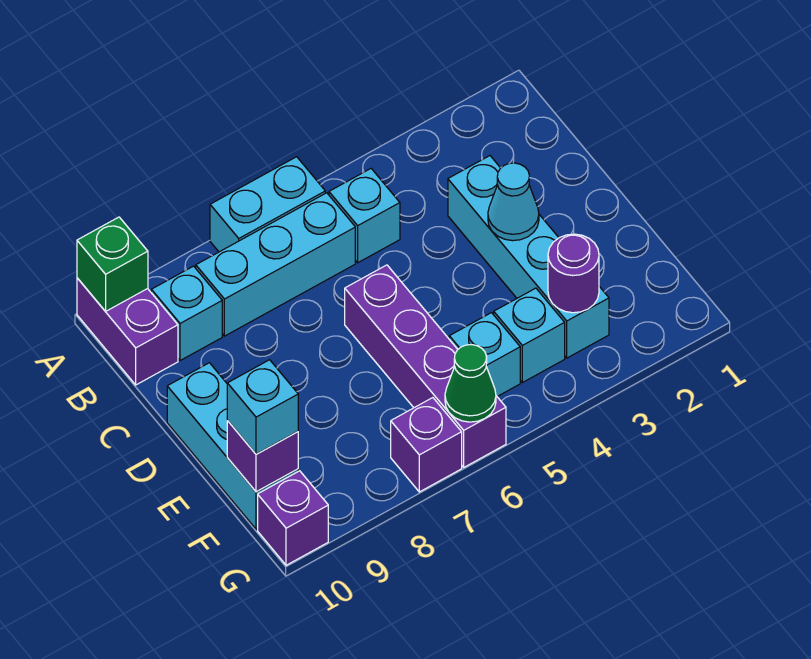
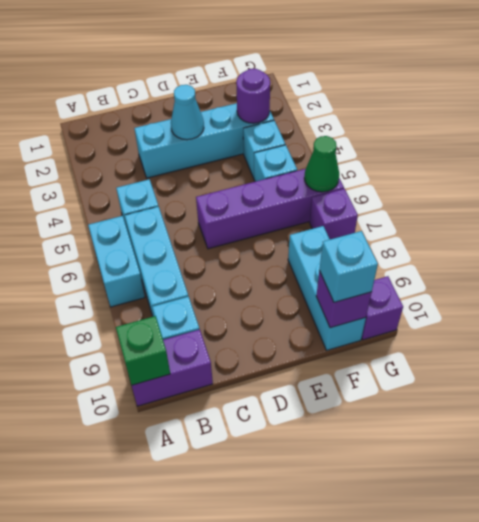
cyan 1x3 brick [167,363,298,529] -> cyan 1x3 brick turned to [288,226,366,350]

